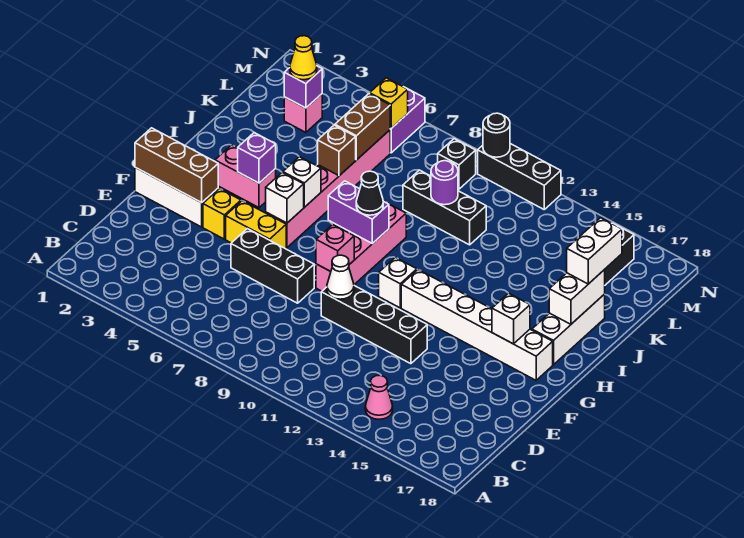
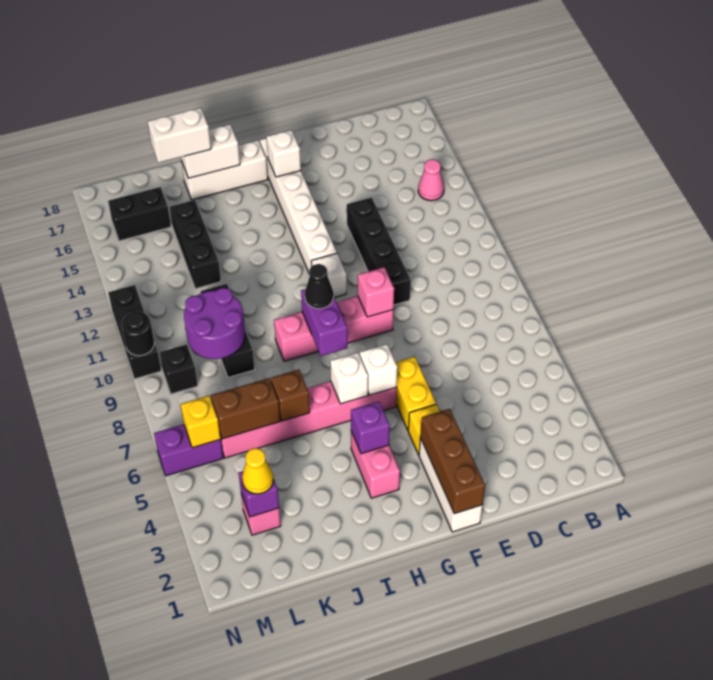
black 1x3 brick [231,229,314,303] -> black 1x3 brick moved to [170,200,221,289]
white 1x1 cone [327,255,354,299] -> none
purple 1x1 round brick [431,161,458,205] -> purple 2x2 round brick [184,288,245,359]

